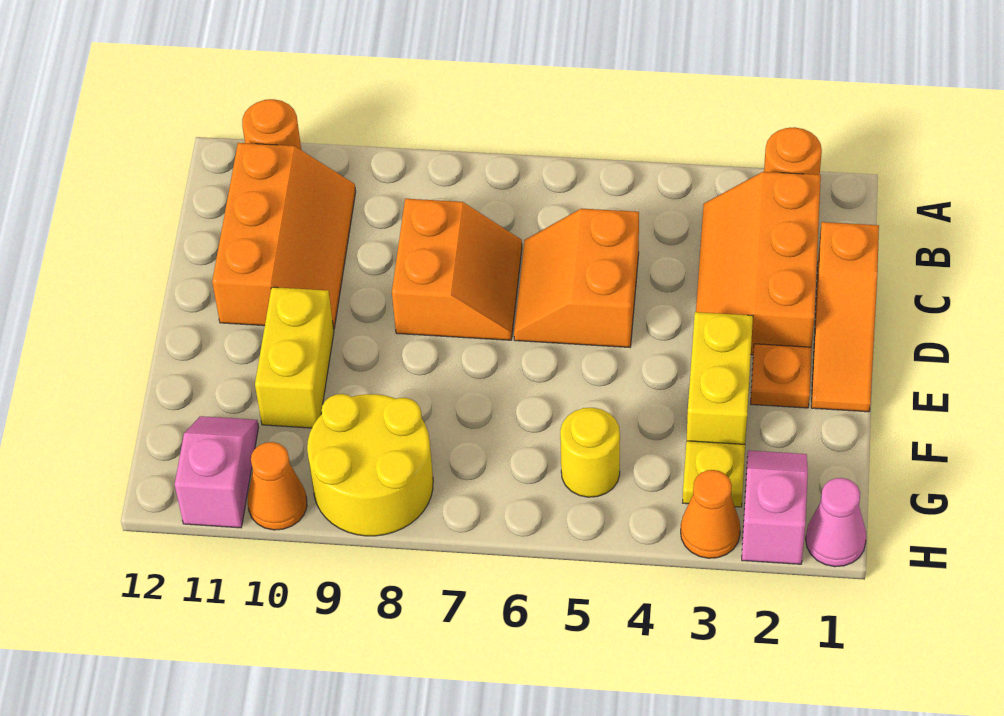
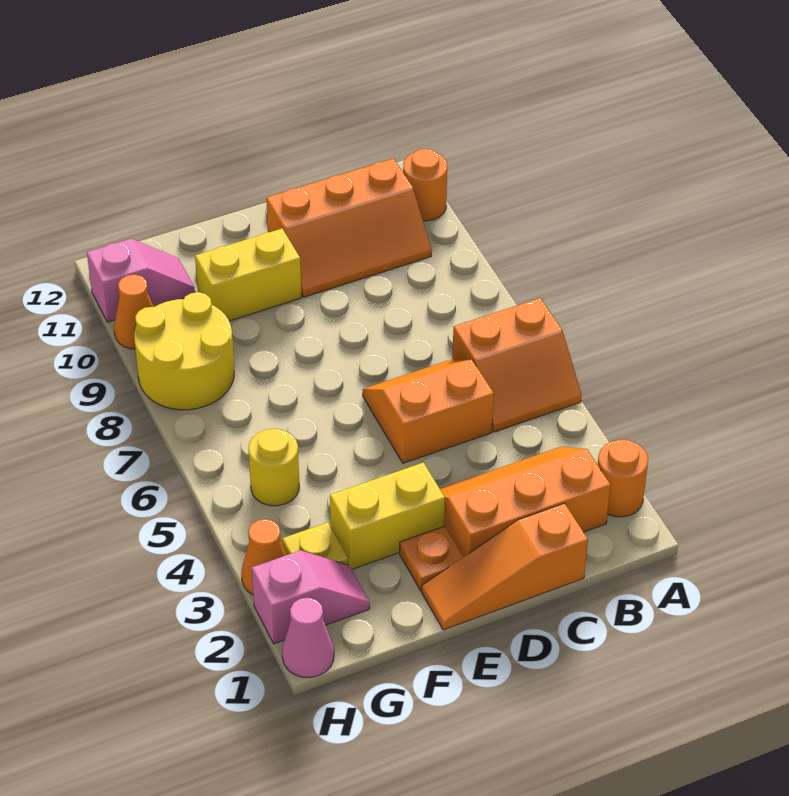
orange 2x2 slope [392,199,522,340] -> orange 2x2 slope moved to [452,298,582,432]

